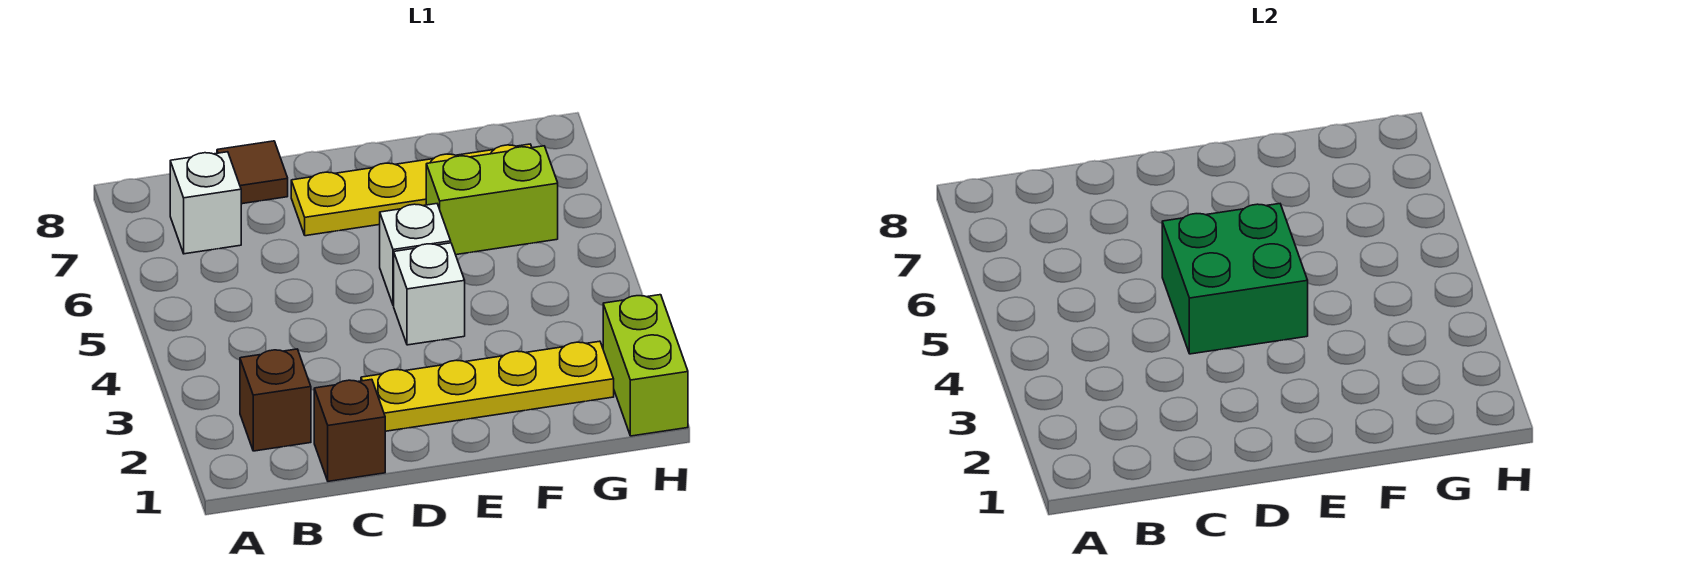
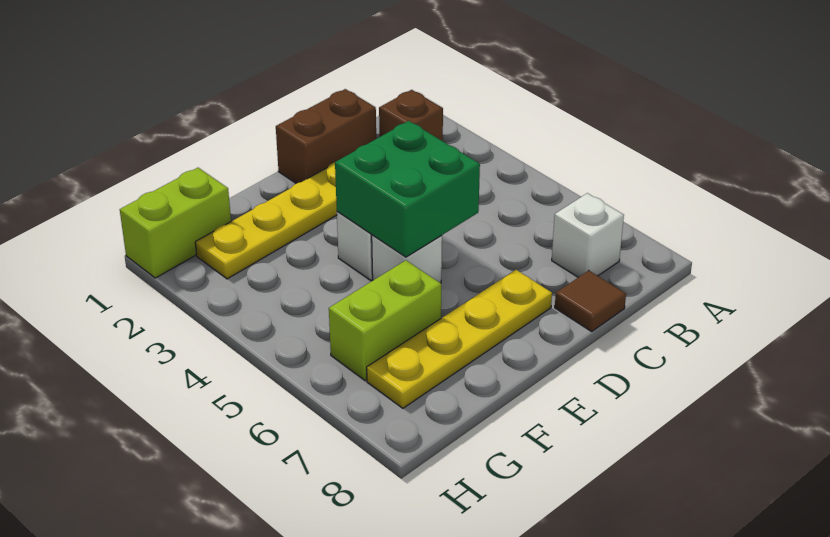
brown 1x1 brick [314,379,385,481] -> brown 1x2 brick [276,89,376,183]
lime 1x2 brick [603,295,688,436] -> lime 1x2 brick turned to [120,168,231,278]

